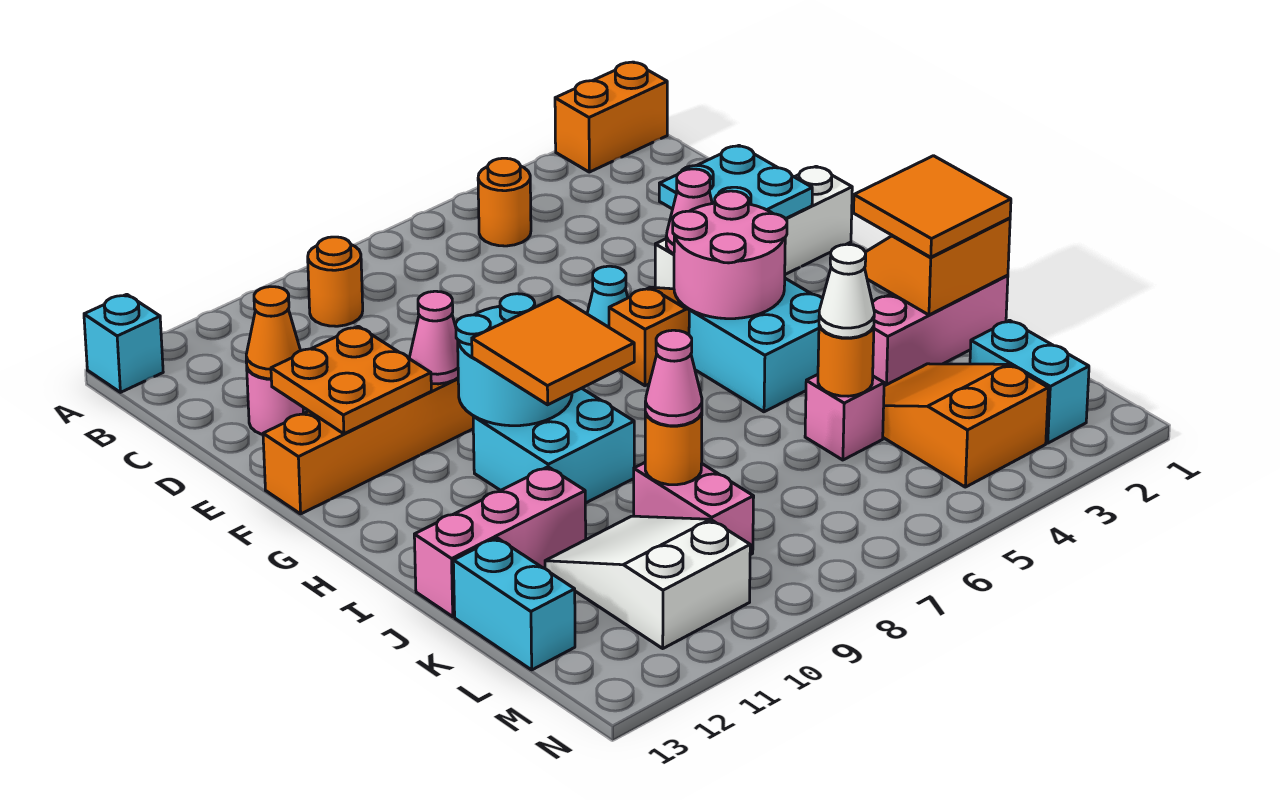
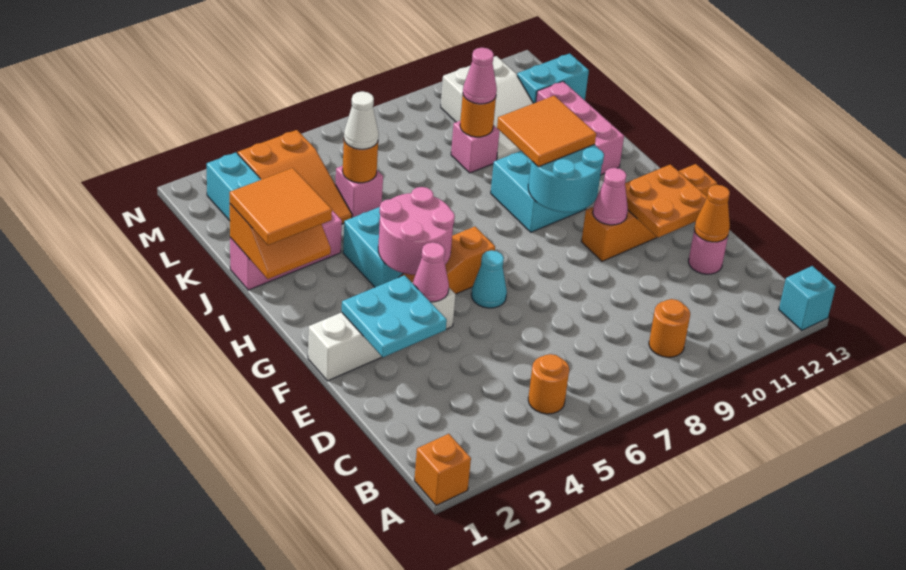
orange 1x2 brick [555,62,667,172] -> orange 1x1 brick [414,434,471,505]
pink 1x3 brick [414,467,586,617] -> pink 1x3 brick turned to [536,81,624,175]
pink 1x2 brick [634,463,754,555] -> pink 1x1 brick [451,121,499,173]
cyan 1x2 brick [453,538,575,670] -> cyan 1x2 brick turned to [517,53,589,103]

